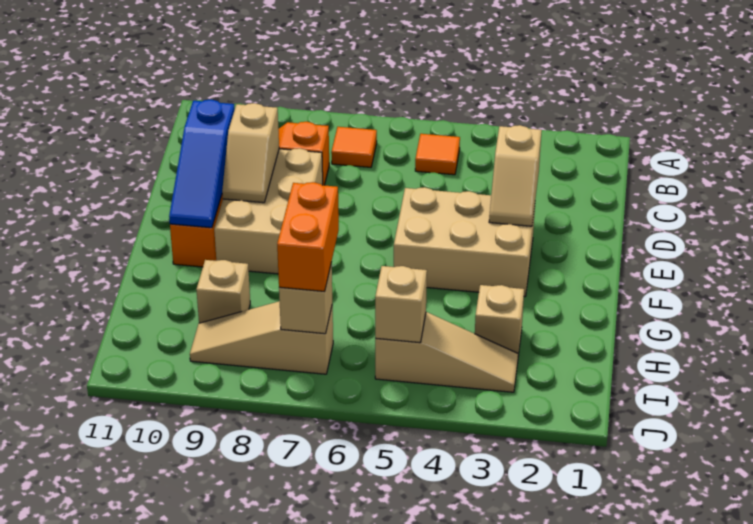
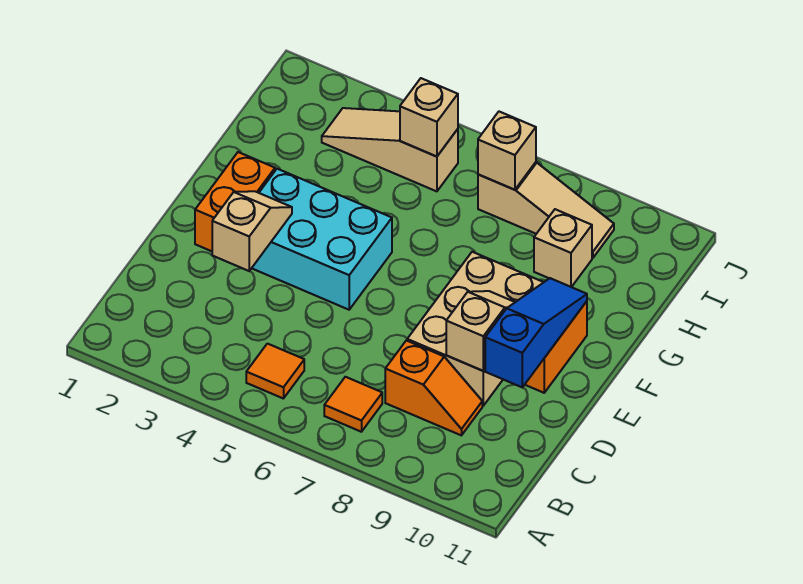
tan 2x3 brick [394,187,535,297] -> cyan 2x3 brick [252,169,392,310]
tan 1x1 brick [475,285,524,355] -> none
orange 1x2 brick [277,182,339,291] -> orange 1x2 brick moved to [195,152,275,251]

